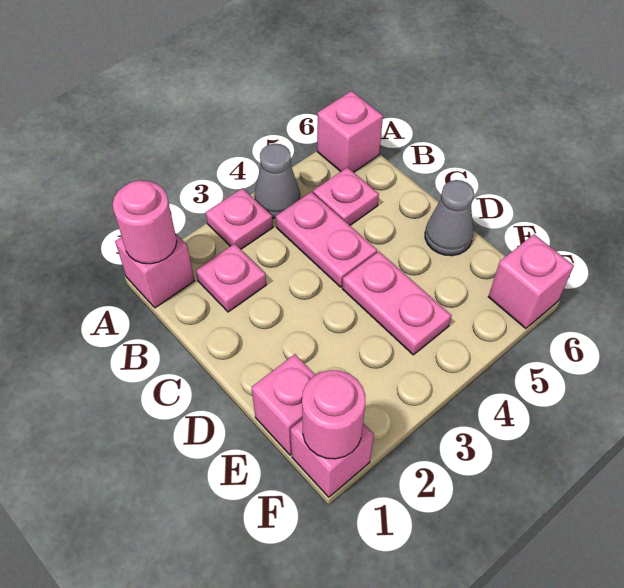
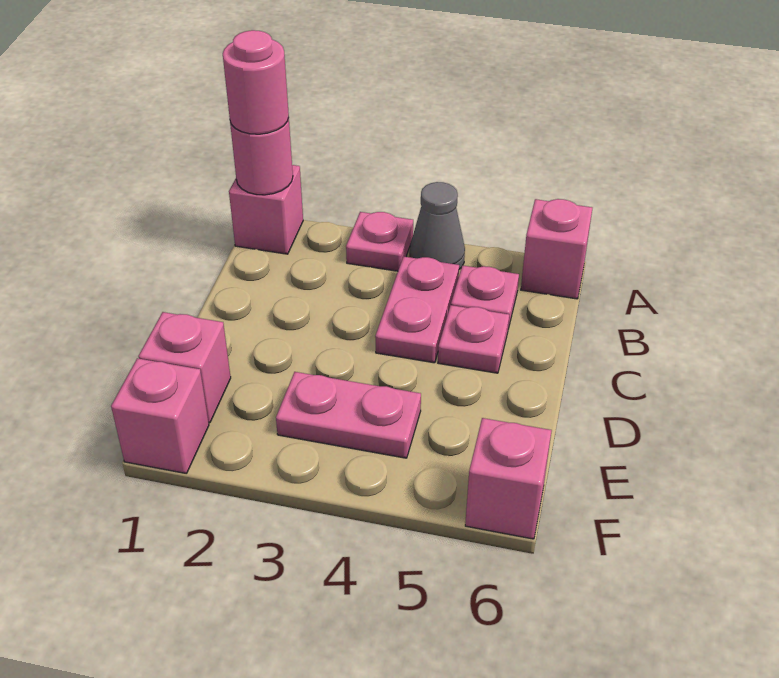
pink 1x1 plate [196,244,266,312] -> pink 1x1 plate moved to [438,305,509,373]
pink 1x2 plate [342,252,452,355] -> pink 1x2 plate turned to [276,372,421,458]
grey 1x1 cone [425,180,474,256] -> none
pink 1x1 round brick [302,370,365,459] -> pink 1x1 round brick moved to [223,30,289,134]

